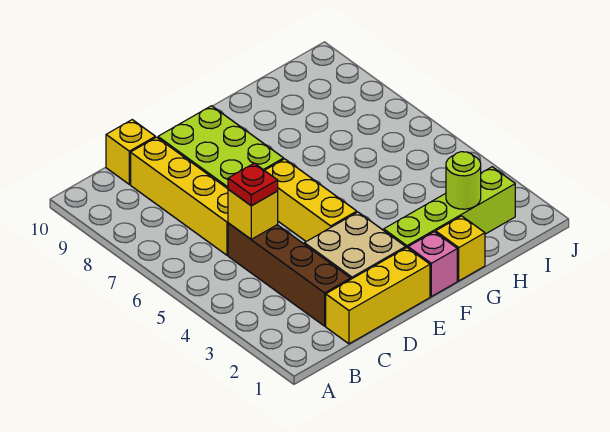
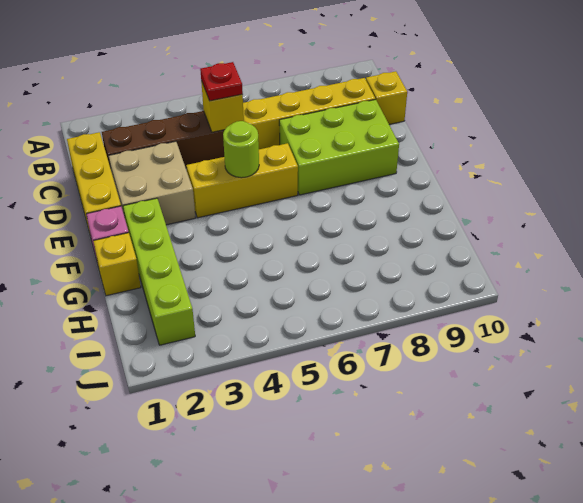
lime 1x1 round brick [446,152,481,209] -> lime 1x1 round brick moved to [223,121,259,178]

